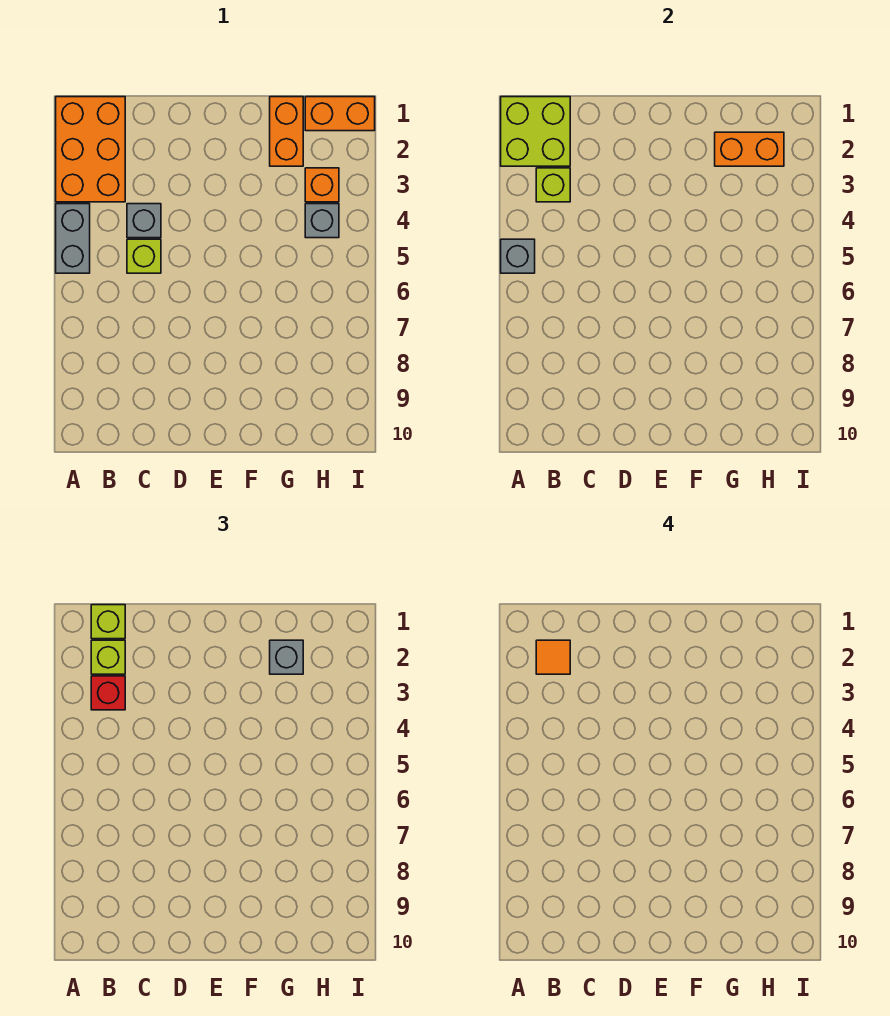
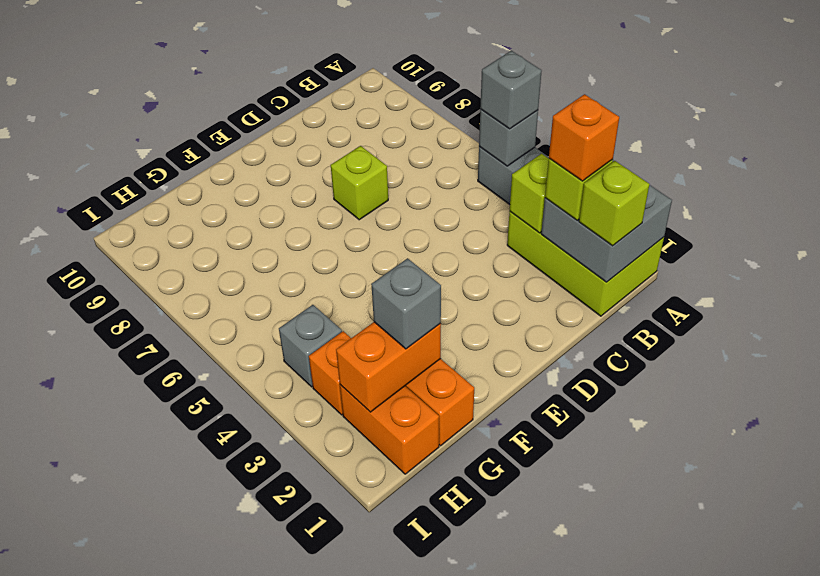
orange 2x3 brick [56,97,125,202] -> lime 2x3 brick [507,212,664,316]
lime 2x2 brick [501,97,570,166] -> grey 2x2 brick [541,185,672,282]
orange 1x1 tile [536,640,570,674] -> orange 1x1 brick [549,94,619,181]
red 1x1 brick [91,676,125,710] -> none
grey 1x1 brick [127,204,161,238] -> grey 1x1 brick moved to [480,51,542,129]
lime 1x1 brick [127,239,161,273] -> lime 1x1 brick moved to [331,146,388,220]
orange 1x2 brick [305,97,375,131] -> orange 1x2 brick turned to [340,385,439,474]

